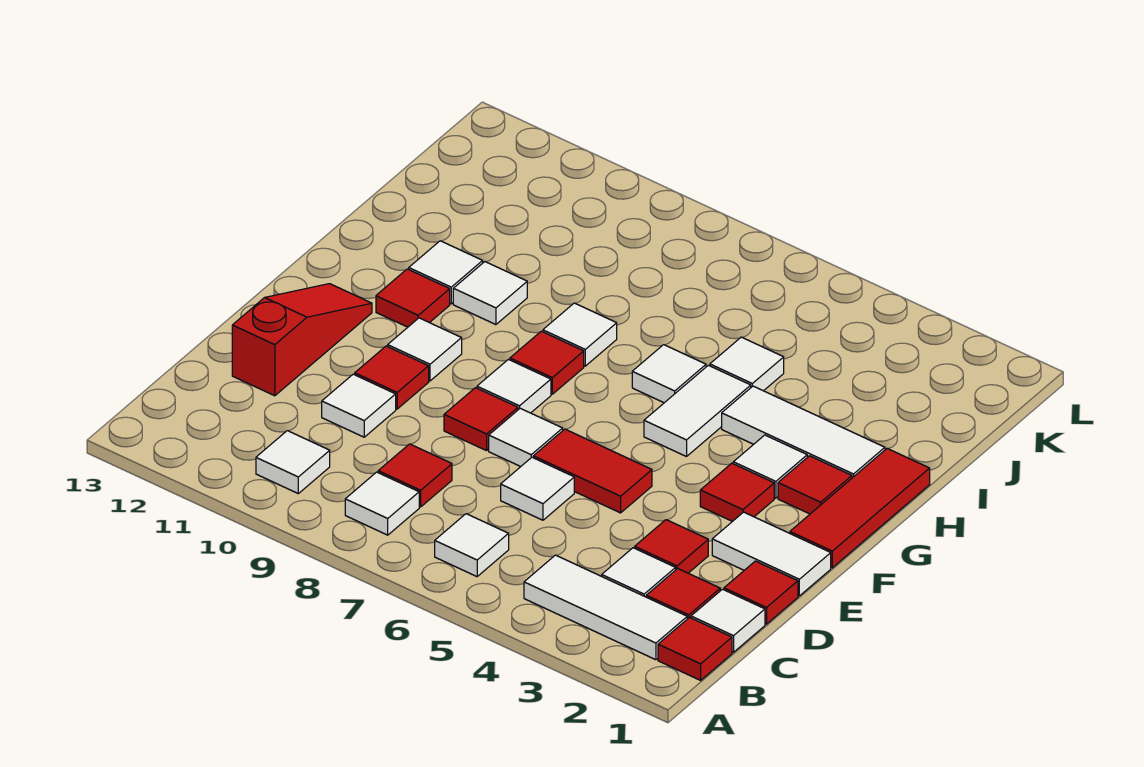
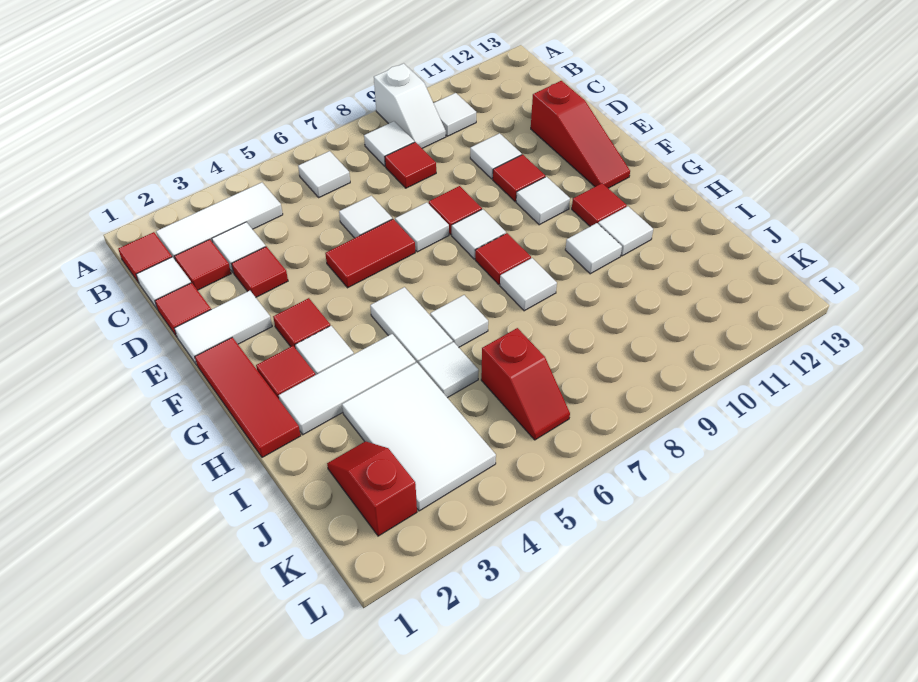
none -> white 1x2 slope [374,63,446,148]
none -> white 2x3 tile [342,363,496,511]
none -> red 1x2 slope [327,441,417,536]
none -> red 1x2 slope [481,328,570,440]

